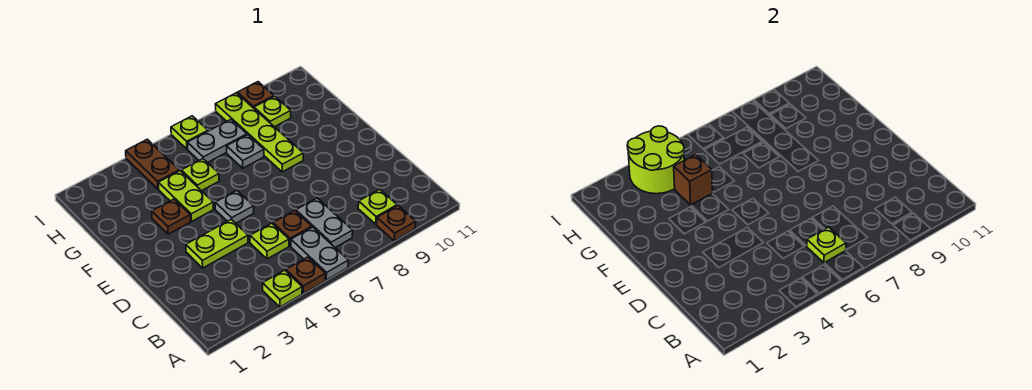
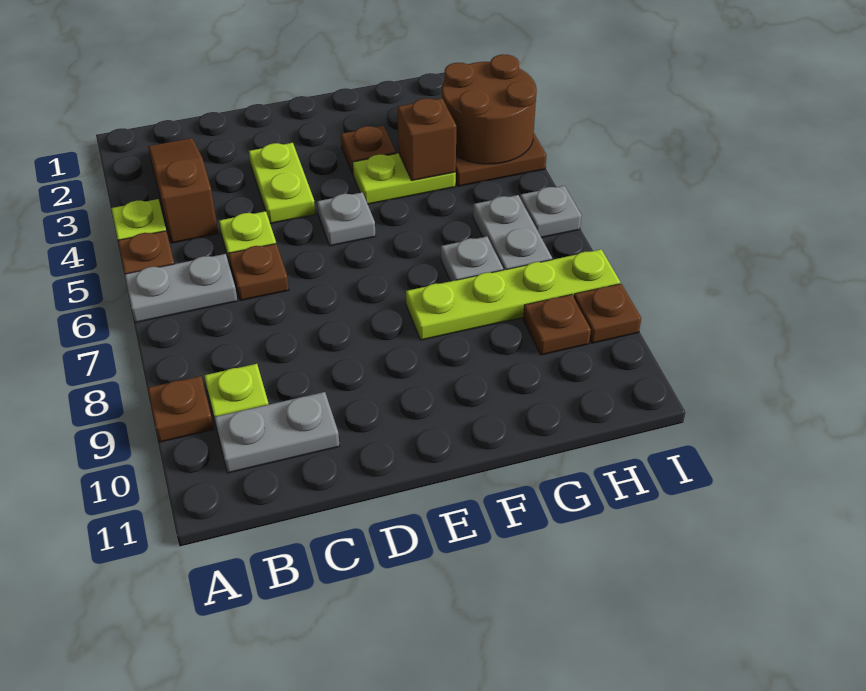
none -> brown 1x3 slope [148,138,218,243]
lime 1x1 plate [807,227,846,263] -> none
grey 1x2 plate [296,198,353,247] -> grey 1x2 plate moved to [214,392,339,473]
lime 1x1 plate [181,159,219,191] -> none
lime 2x2 round brick [627,126,684,194] -> brown 2x2 round brick [442,54,537,164]
lime 1x1 plate [254,96,291,127] -> brown 1x1 plate [523,295,591,355]
lime 1x1 plate [171,116,208,149] -> grey 1x1 plate [520,186,582,238]

